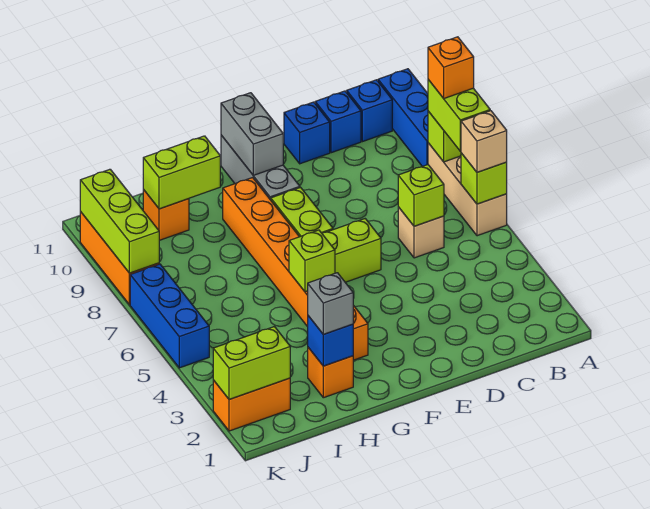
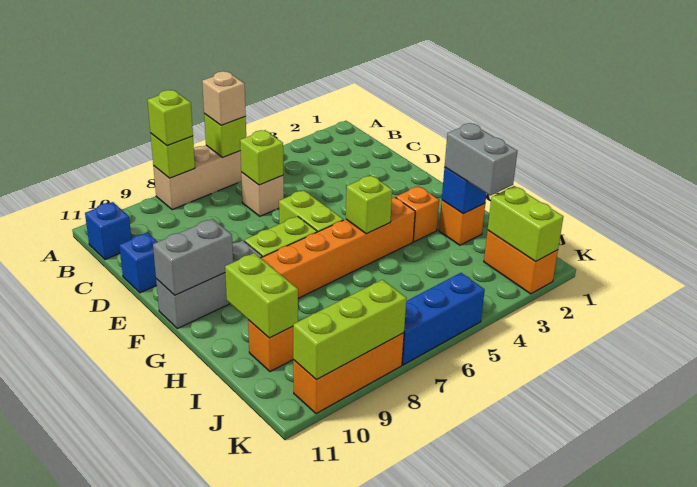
lime 1x2 brick [428,80,490,151] -> lime 1x1 brick [148,90,193,146]
orange 1x1 brick [428,37,474,98] -> none
blue 1x3 brick [378,69,428,166] -> none
blue 1x1 brick [315,91,361,153] -> none
grey 1x1 brick [308,273,353,334] -> grey 1x2 brick [445,123,518,196]

